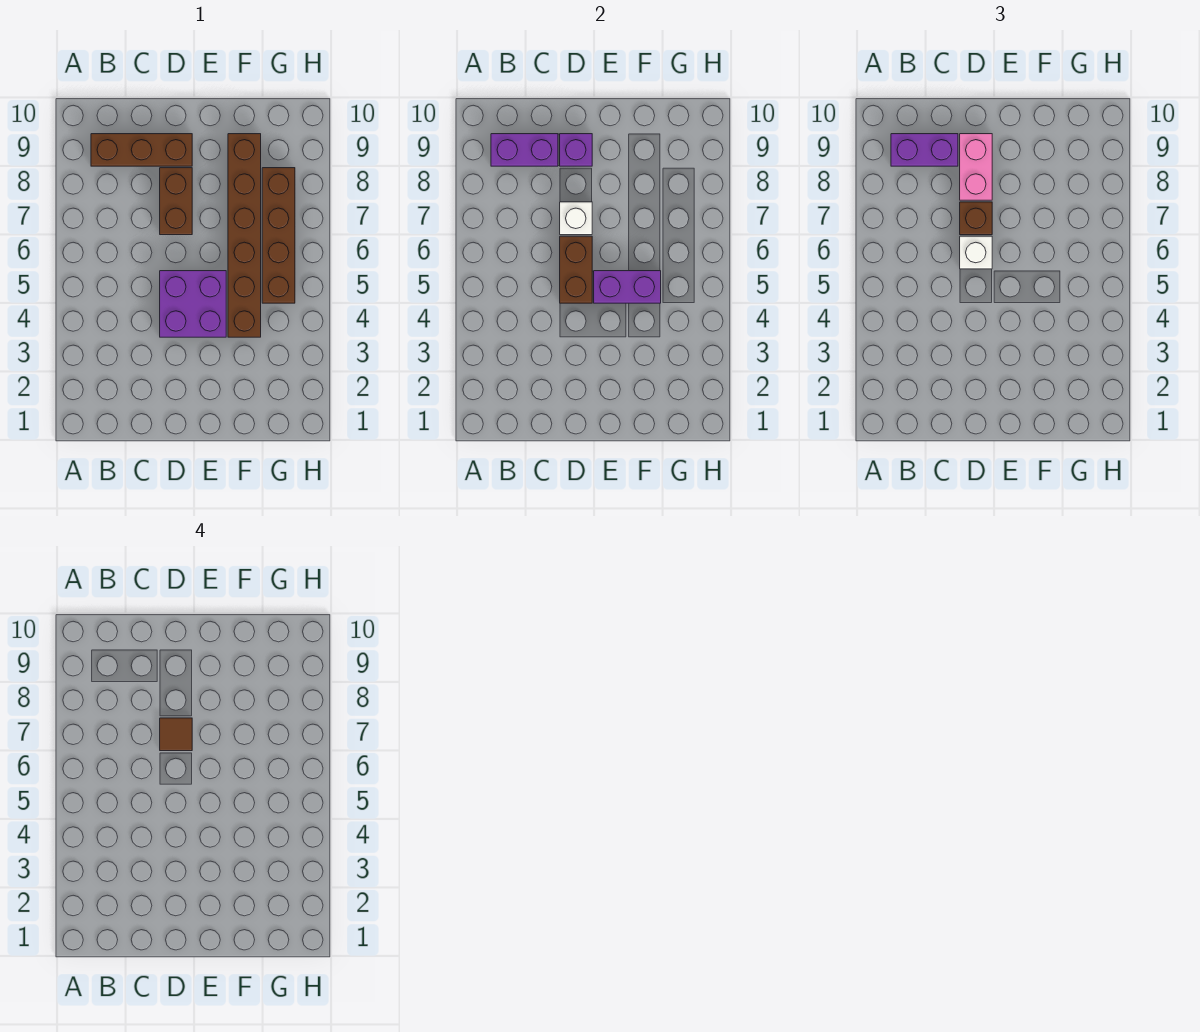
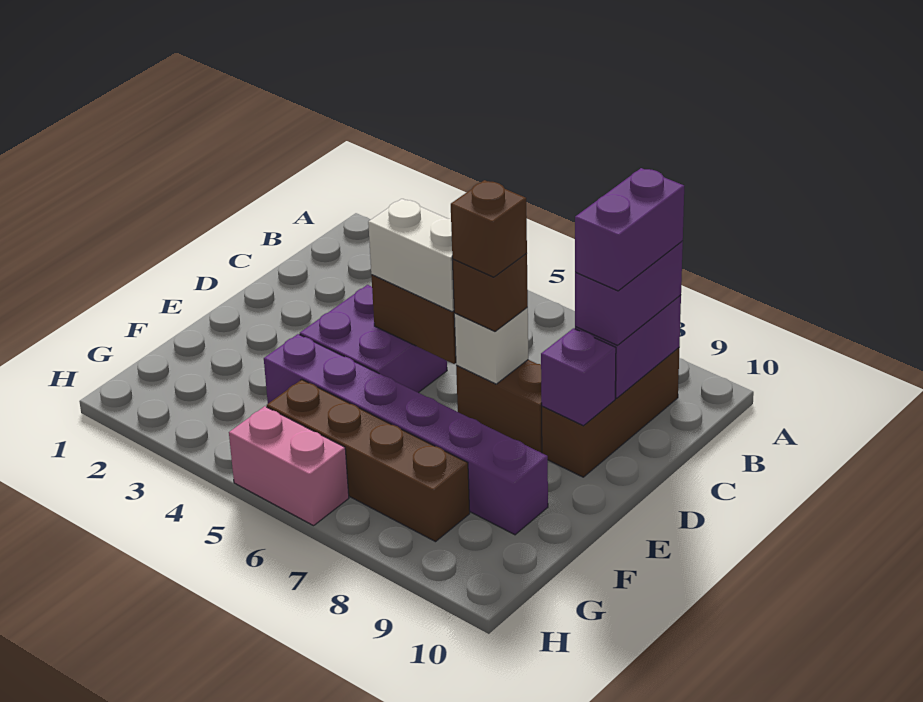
white 1x1 brick [960,236,992,269] -> white 1x2 brick [368,199,454,312]
brown 1x1 tile [160,718,192,751] -> brown 1x1 brick [451,180,527,277]
pink 1x2 brick [960,134,992,200] -> pink 1x2 brick moved to [229,406,349,526]
purple 1x2 brick [594,271,661,303] -> purple 1x2 brick moved to [575,168,684,291]
brown 1x6 brick [228,134,261,337] -> purple 1x6 brick [264,334,548,535]

